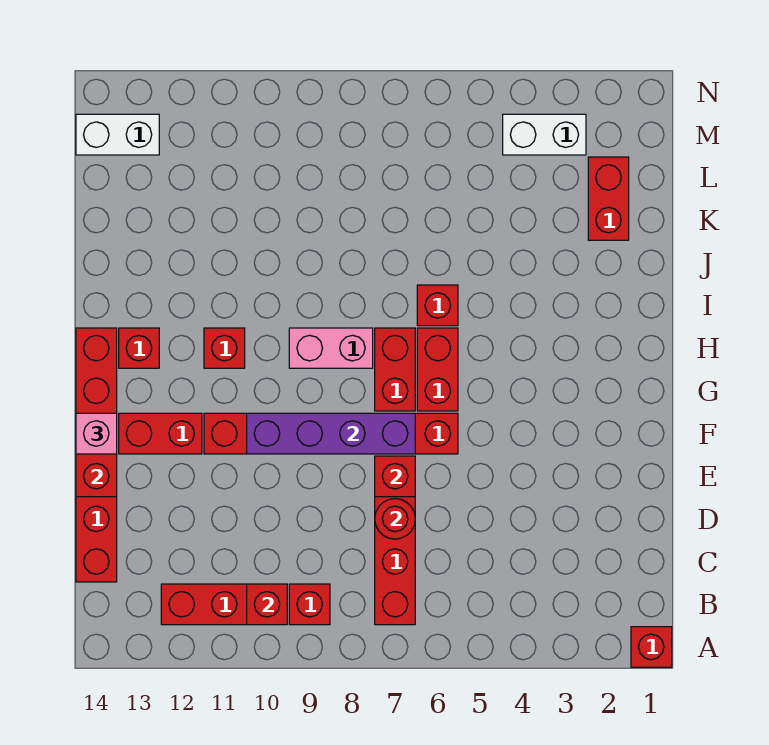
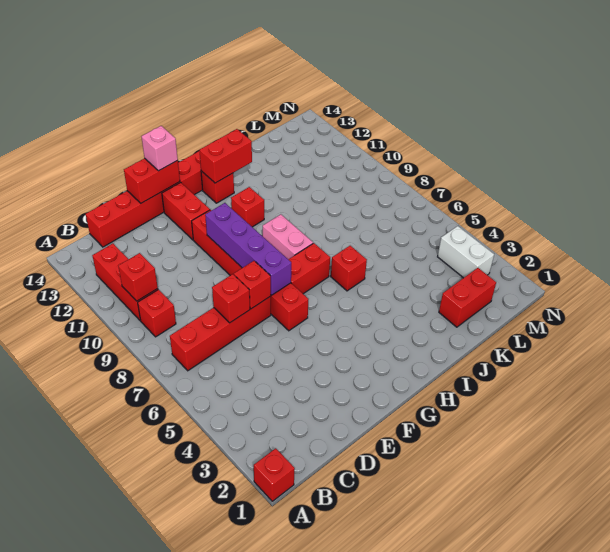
red 1x1 round brick [375,499,415,539] -> red 1x1 brick [212,274,250,323]
red 1x2 brick [417,328,458,411] -> red 1x2 brick moved to [199,129,252,183]
white 1x2 brick [76,114,159,155] -> none

